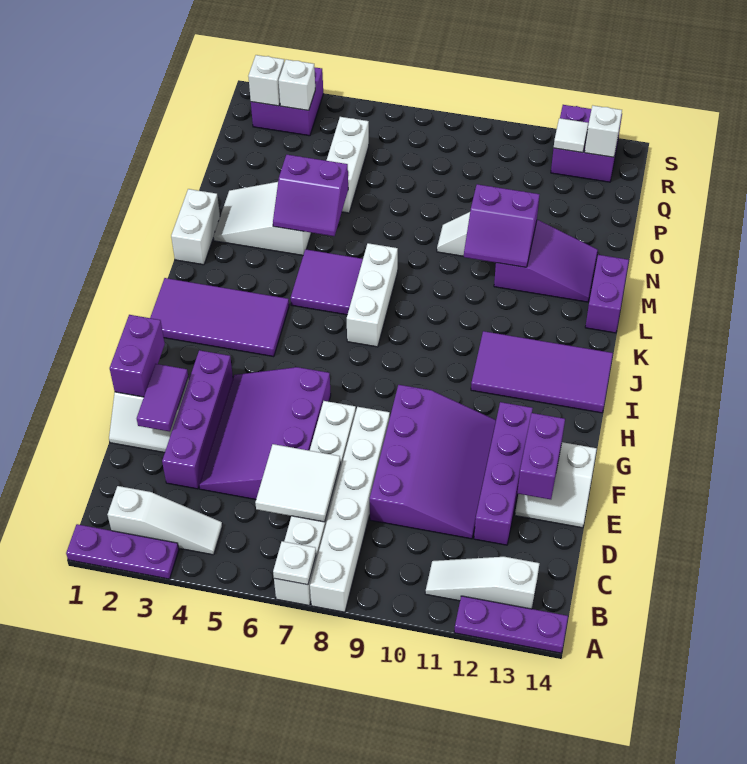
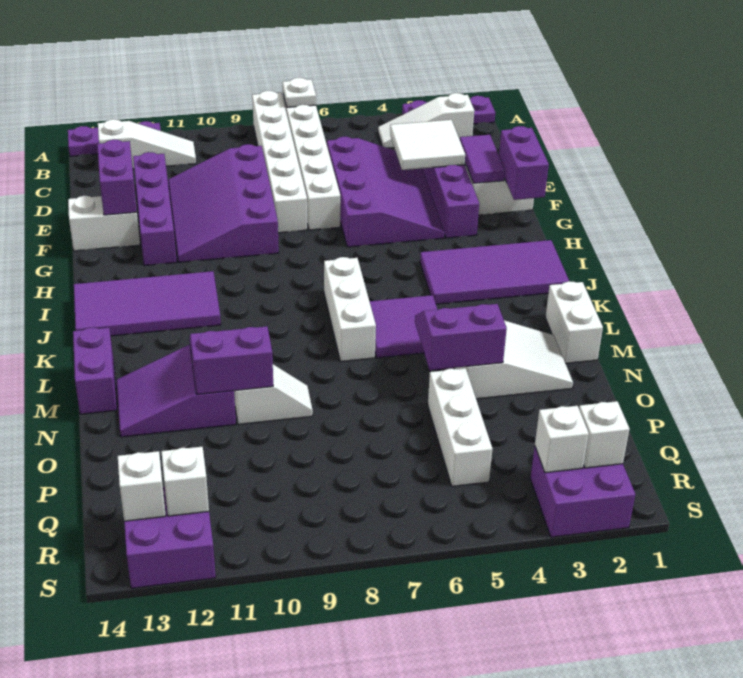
white 2x2 tile [255,444,340,522] -> white 2x2 tile moved to [390,120,465,170]
white 1x1 tile [554,118,588,153] -> white 1x1 brick [161,447,209,516]

